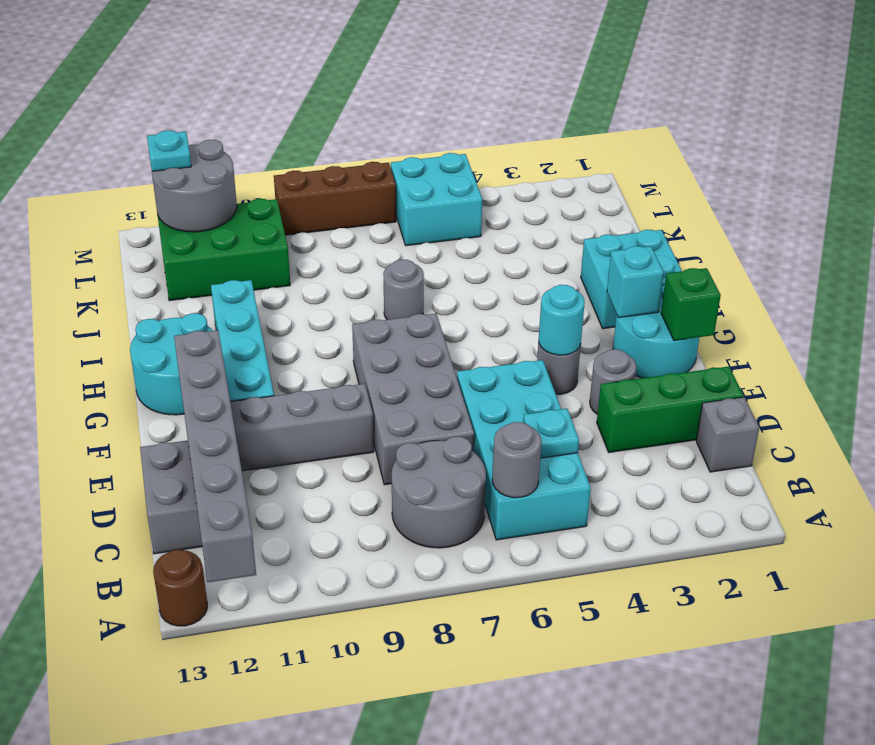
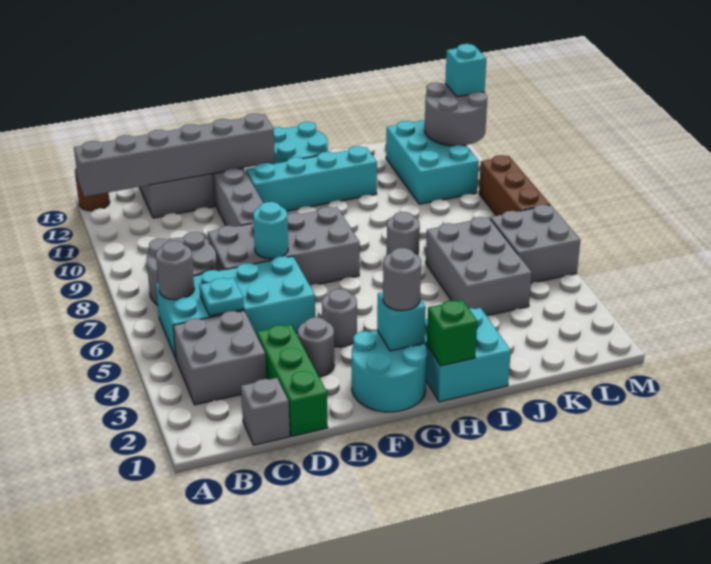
none -> grey 2x2 brick [173,311,267,405]
green 1x1 brick [661,268,721,341] -> green 1x1 brick moved to [427,300,477,366]
cyan 1x1 round brick [539,285,585,355] -> cyan 1x1 round brick moved to [253,202,288,259]
none -> grey 1x1 round brick [383,248,421,311]
none -> grey 2x3 brick [426,217,532,316]
green 2x3 brick [157,199,290,301] -> cyan 2x3 brick [386,120,479,204]
cyan 2x2 brick [391,153,482,246] -> grey 2x2 brick [490,205,580,283]
cyan 1x1 plate [147,130,191,171] -> cyan 1x1 brick [445,44,486,97]

